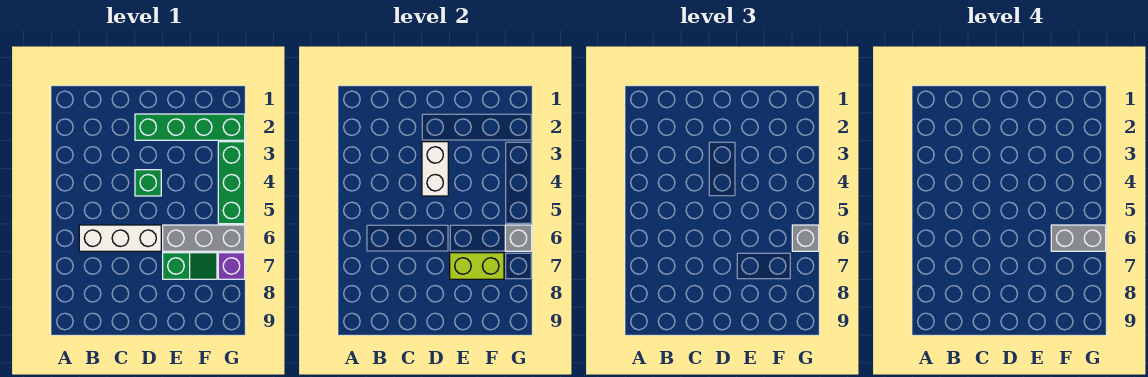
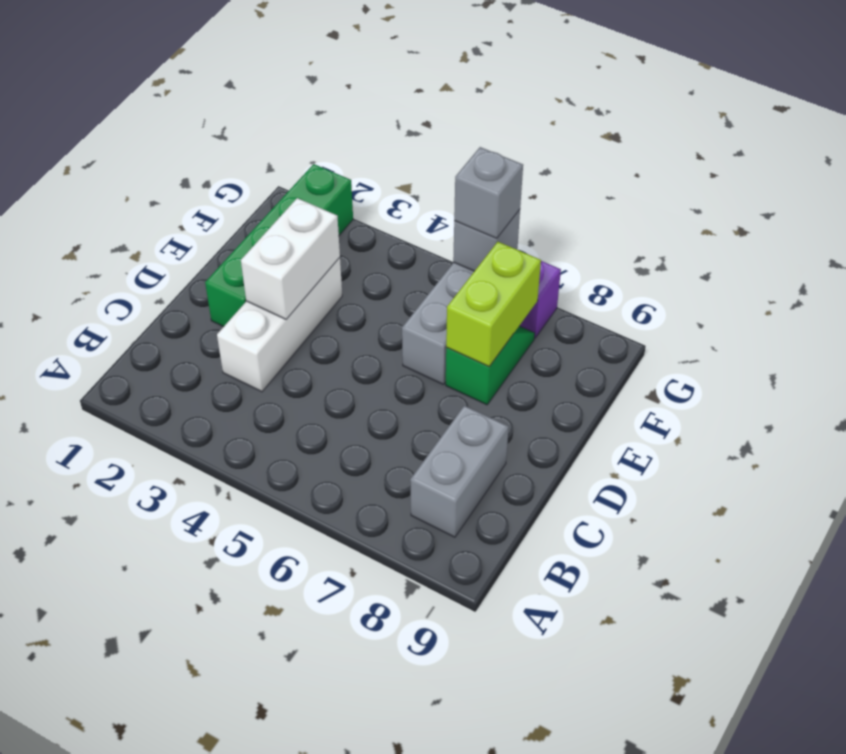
white 1x3 brick [79,225,161,251] -> white 1x3 brick moved to [217,257,342,392]
white 1x2 brick [422,142,448,196] -> white 1x2 brick turned to [241,198,340,319]
green 1x1 brick [135,170,161,196] -> none
grey 1x2 brick [1051,225,1106,251] -> grey 1x2 brick moved to [410,406,509,537]
green 1x3 brick [218,142,245,224] -> none

